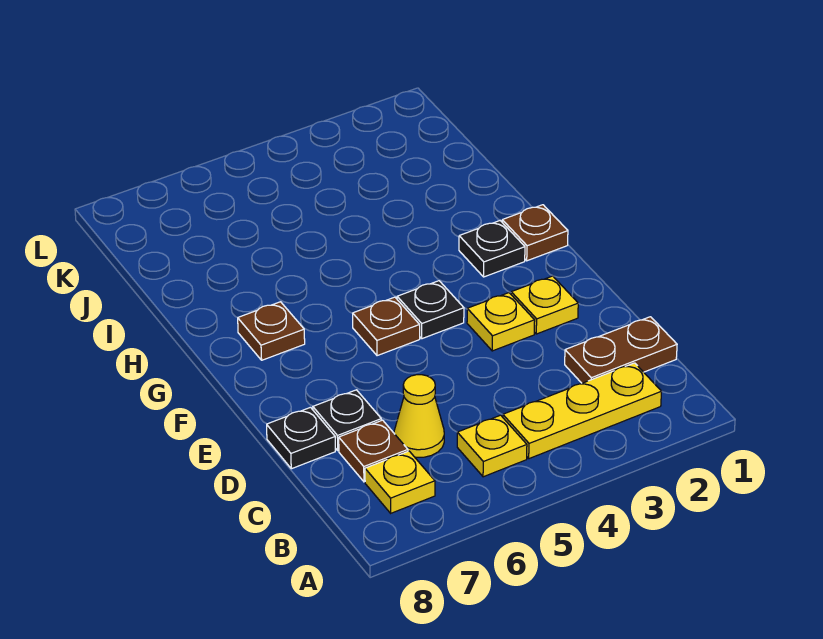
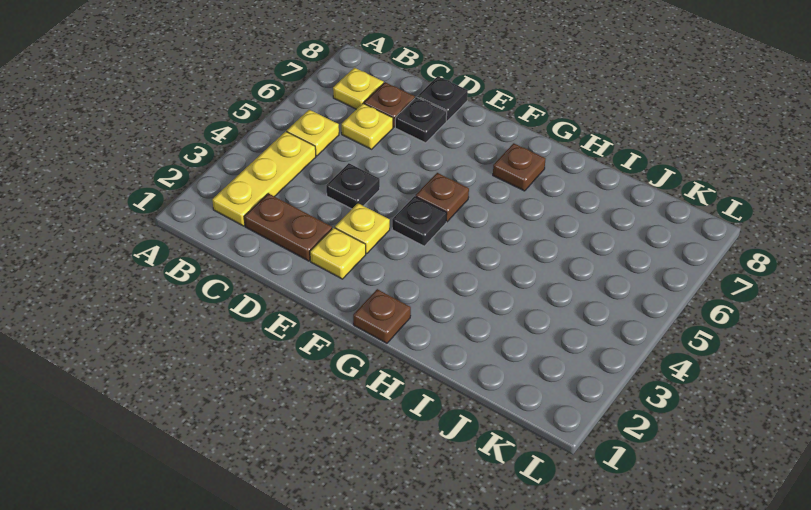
brown 1x2 plate [565,317,677,383] -> brown 1x2 plate turned to [244,193,332,261]
yellow 1x1 cone [394,375,444,457] -> yellow 1x1 plate [341,103,393,149]
black 1x1 plate [459,221,525,277] -> black 1x1 plate moved to [326,163,380,209]

